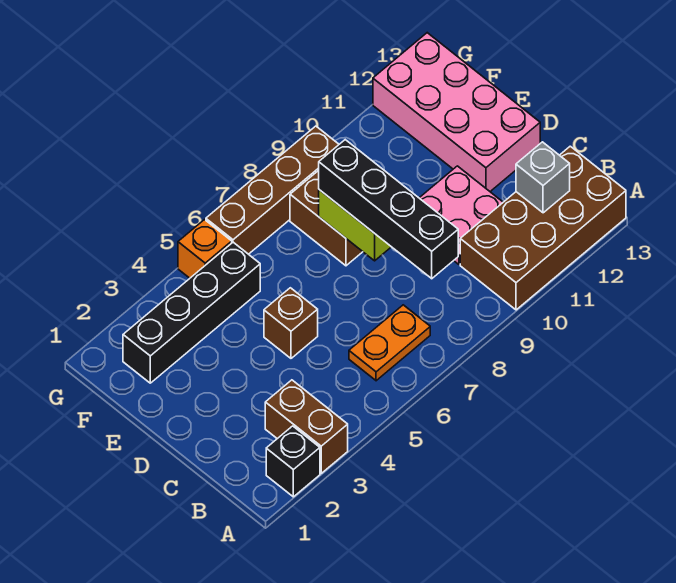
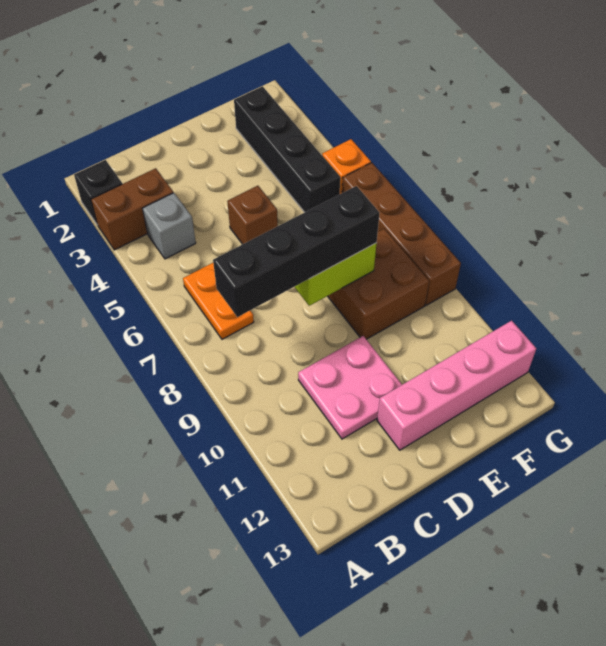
brown 2x4 brick [460,146,626,310] -> none
grey 1x1 brick [516,142,570,213] -> grey 1x1 brick moved to [143,193,196,259]
pink 2x4 brick [373,33,540,191] -> pink 1x4 brick [377,321,536,450]

